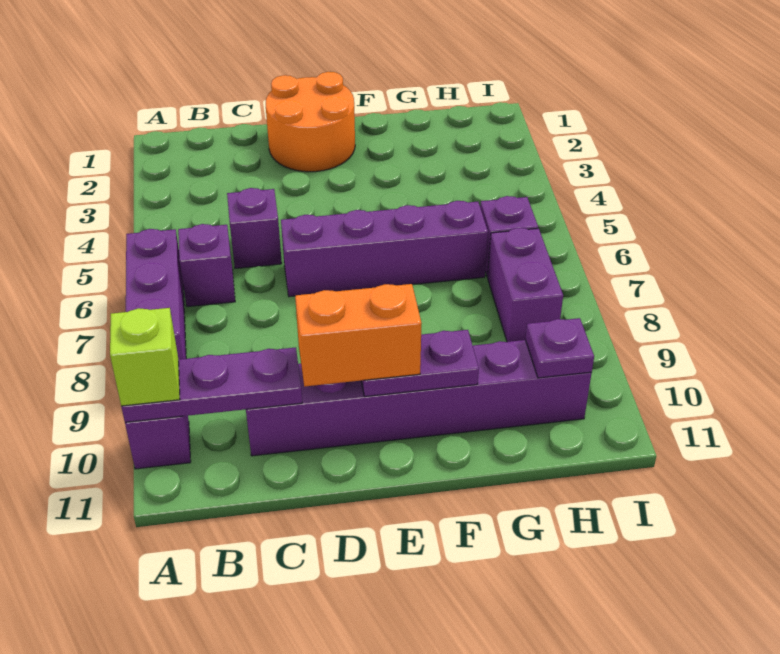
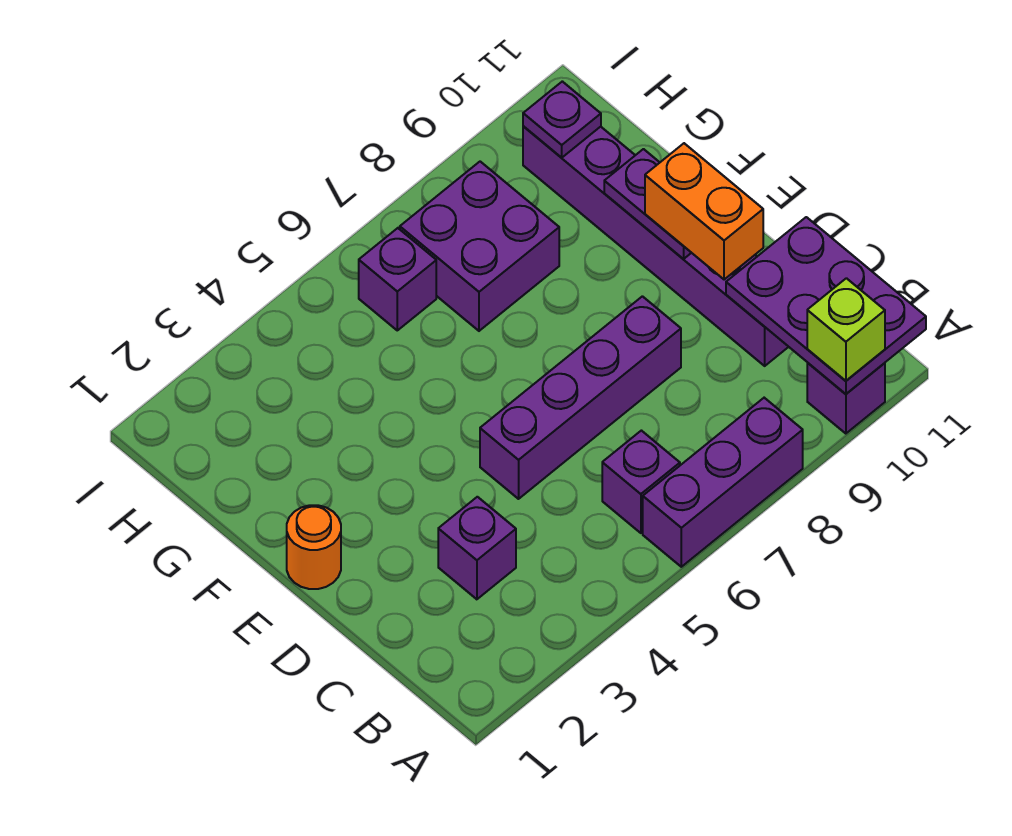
purple 1x3 plate [121,347,302,422] -> purple 2x3 plate [726,217,926,394]
purple 1x1 brick [227,188,282,268] -> purple 1x1 brick moved to [438,497,516,599]
orange 2x2 round brick [266,72,355,172] -> orange 1x1 round brick [287,505,341,589]
purple 1x4 brick [281,201,488,297] -> purple 1x4 brick turned to [480,296,681,499]
purple 1x2 brick [488,228,563,342] -> purple 2x2 brick [400,162,559,331]

